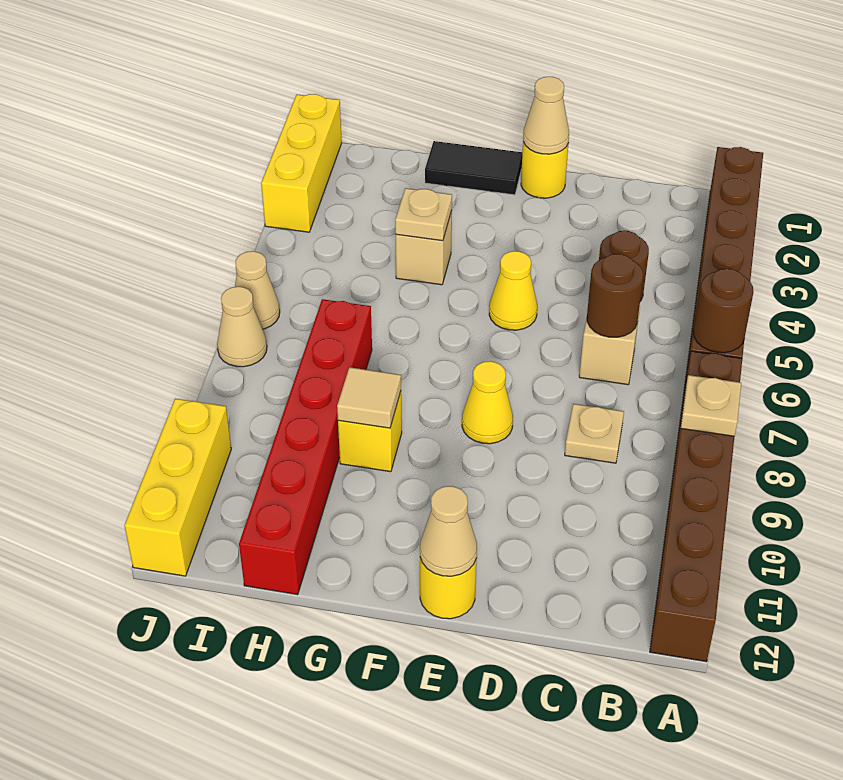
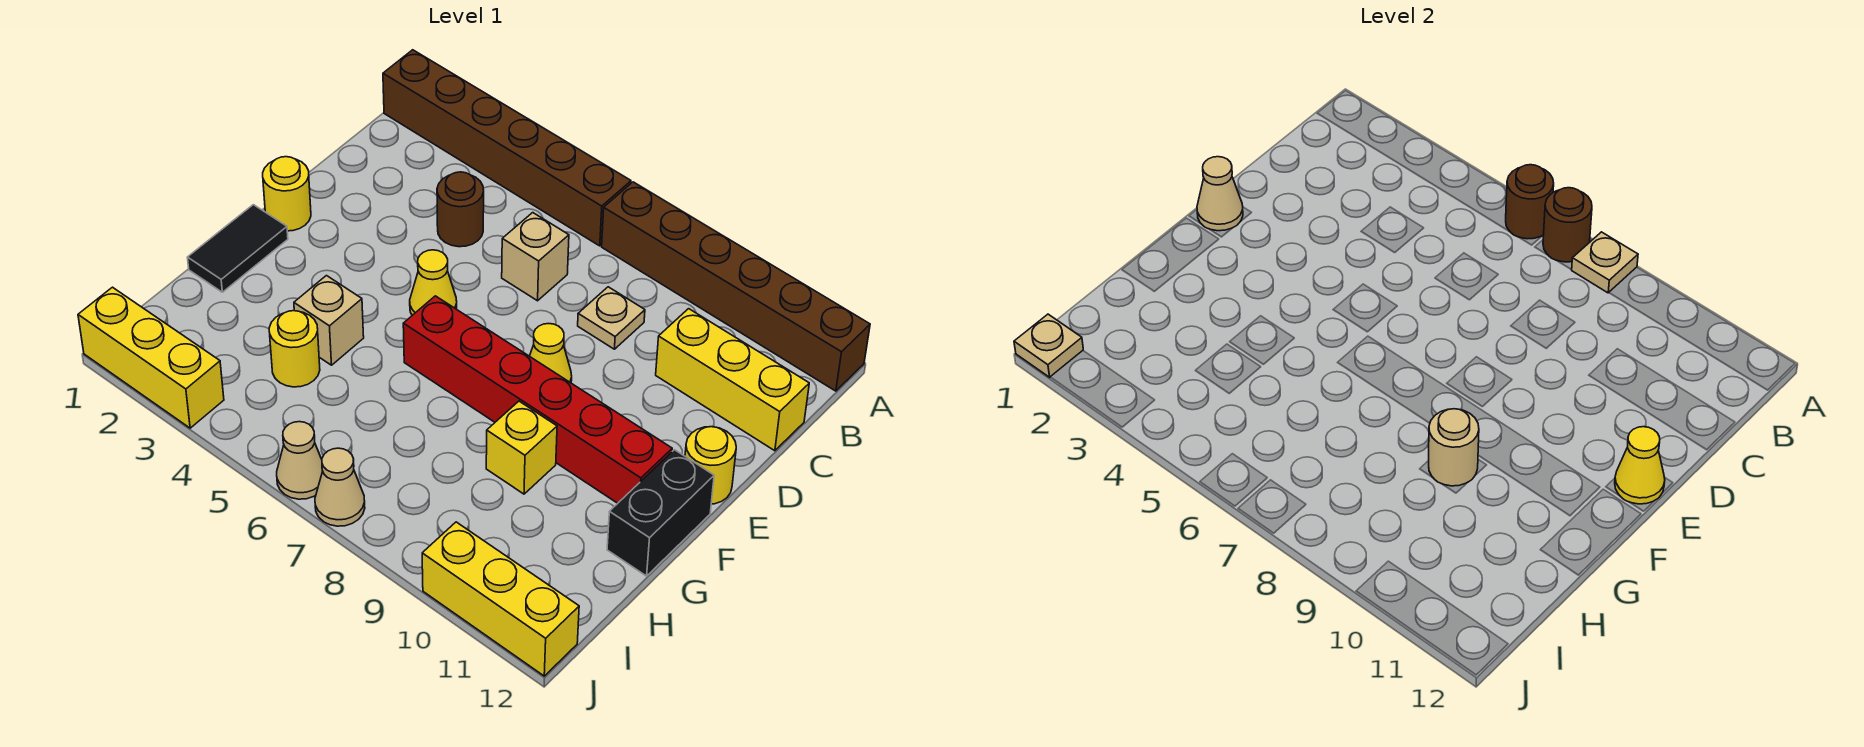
brown 1x1 round brick [587,254,643,337] -> brown 1x1 round brick moved to [1543,188,1592,262]
none -> yellow 1x3 brick [656,309,809,451]
tan 1x1 cone [420,486,477,576] -> yellow 1x1 cone [1615,427,1665,504]
none -> black 1x2 brick [607,450,714,576]
tan 1x1 plate [395,188,452,241] -> tan 1x1 plate moved to [1014,314,1083,377]
tan 1x1 tile [337,367,401,428] -> tan 1x1 round brick [1429,409,1479,486]
none -> yellow 1x1 round brick [269,311,320,387]
red 1x6 brick [239,299,372,595] -> red 1x6 brick moved to [403,296,672,503]

